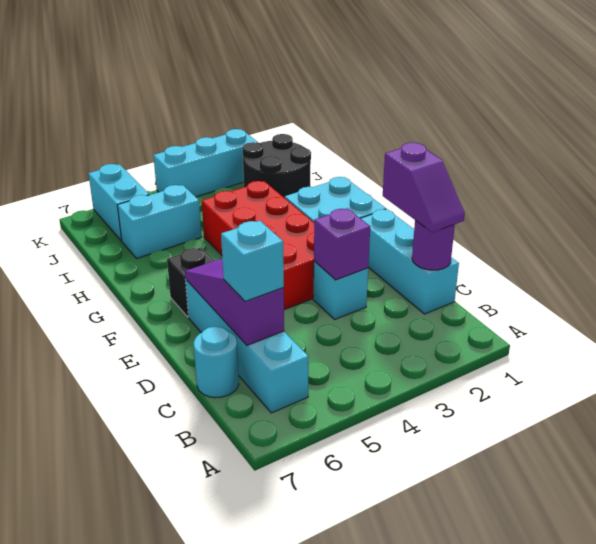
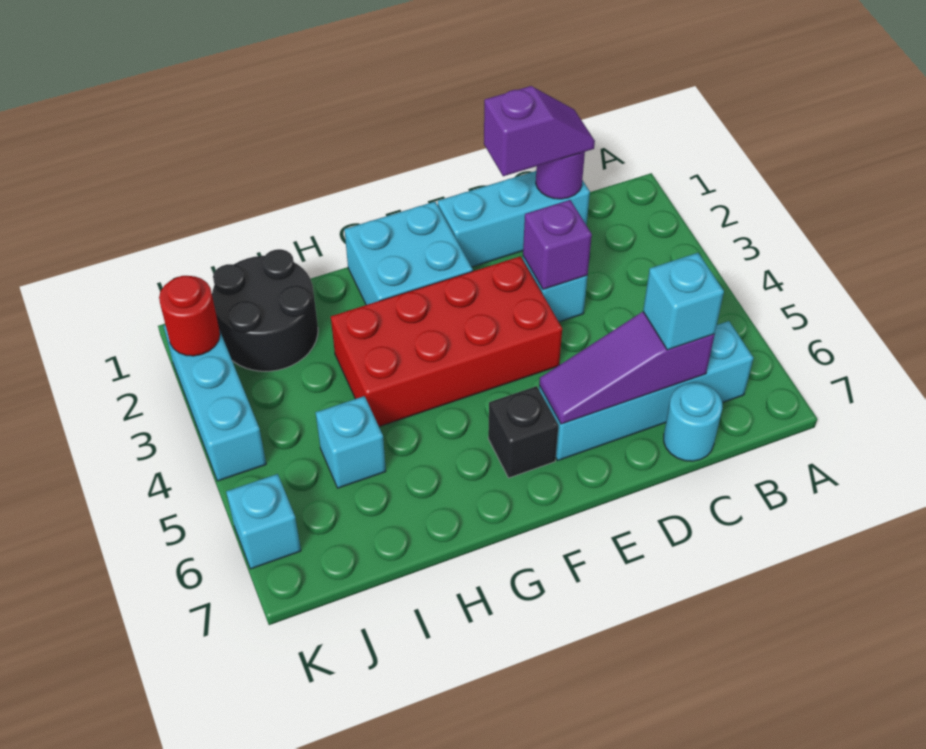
cyan 1x2 brick [117,185,202,258] -> cyan 1x1 brick [316,396,386,488]
cyan 1x2 brick [88,164,149,241] -> cyan 1x1 brick [226,474,301,569]
none -> red 1x1 round brick [159,276,220,356]

